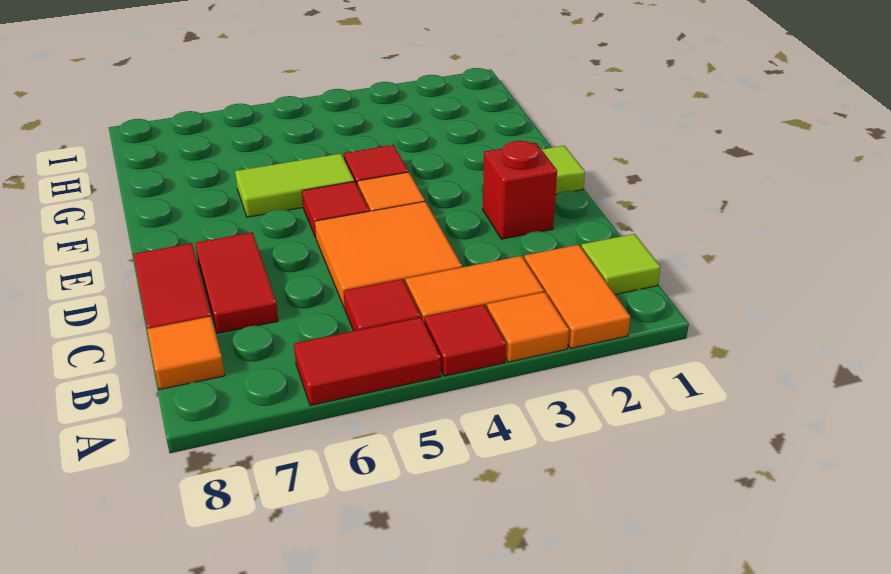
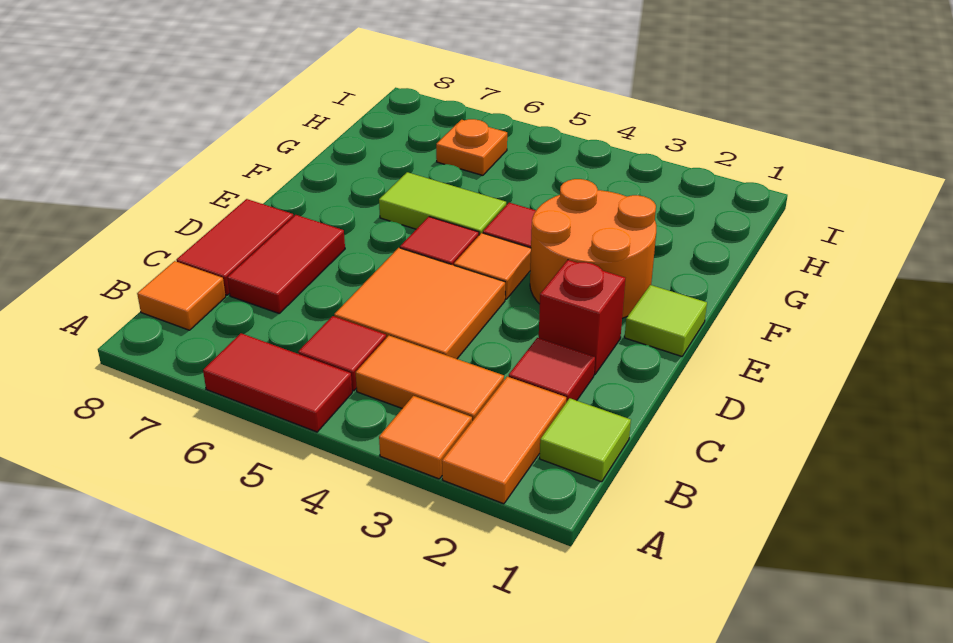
red 1x1 tile [424,305,506,376] -> red 1x1 tile moved to [509,338,595,402]
none -> orange 2x2 round brick [530,179,656,318]
none -> orange 1x1 plate [436,119,507,175]

